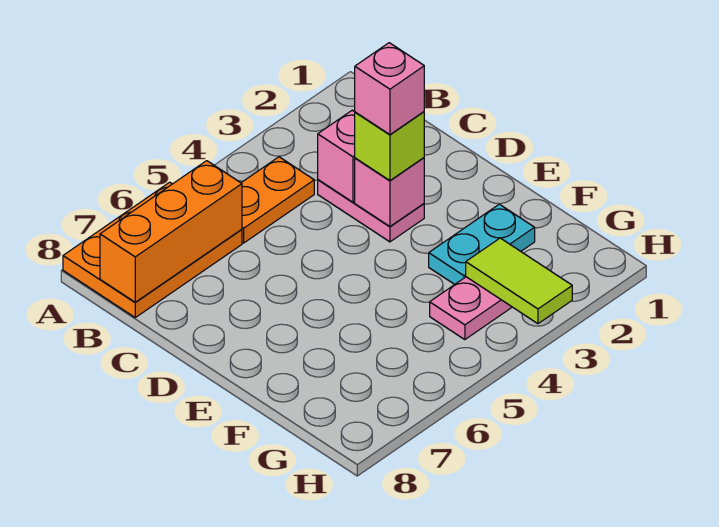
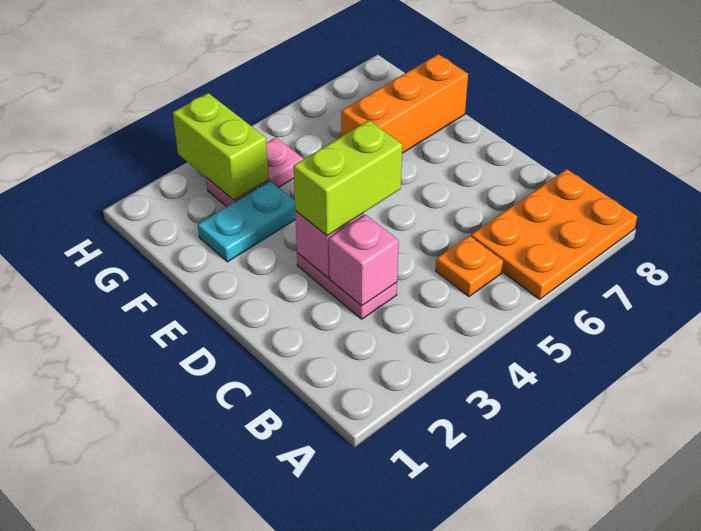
orange 1x2 plate [242,157,314,243] -> orange 1x1 plate [436,236,503,297]
orange 1x3 brick [100,161,242,302] -> orange 1x3 brick moved to [341,54,468,153]
lime 1x1 brick [355,112,424,180] -> lime 1x2 brick [293,120,402,236]
pink 1x1 brick [355,43,424,135] -> none
lime 1x2 tile [466,238,572,324] -> lime 1x2 brick [173,93,269,200]

